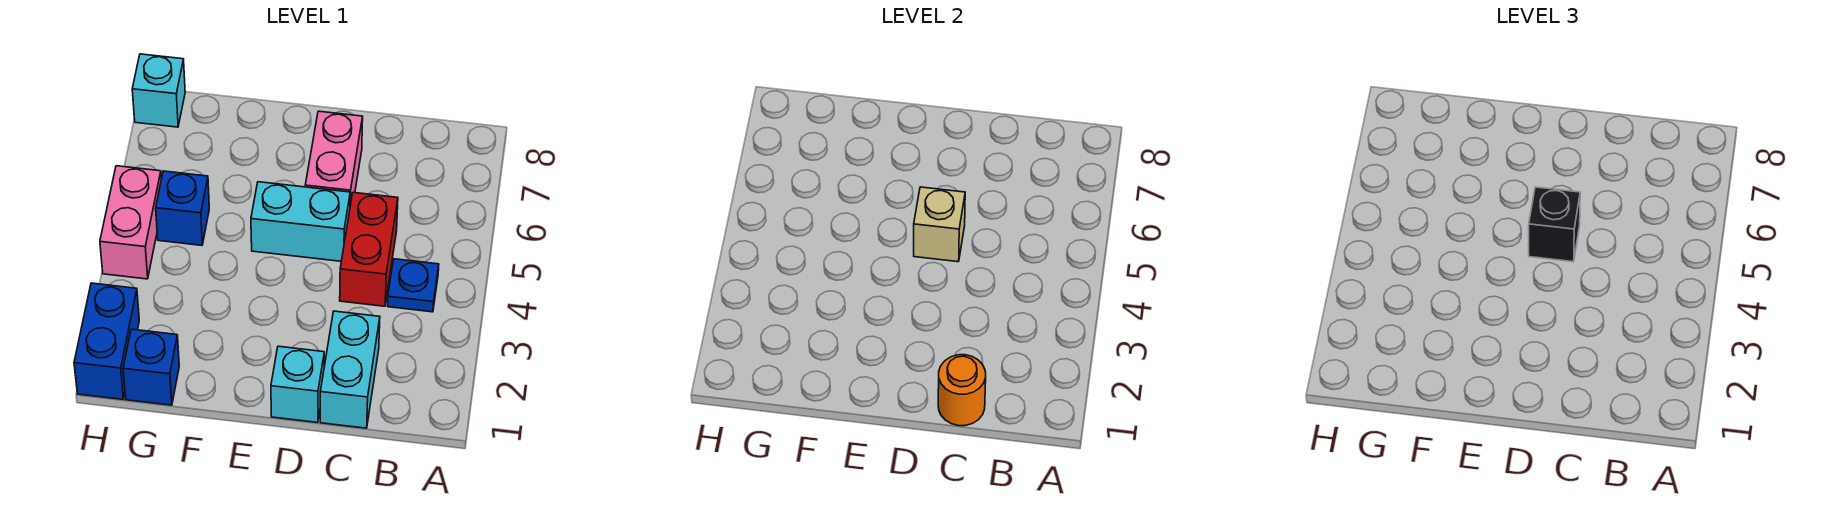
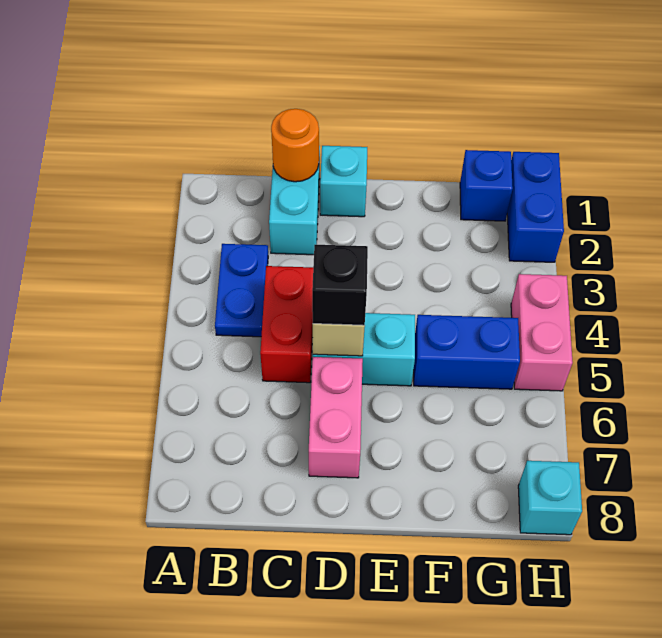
blue 1x1 plate [388,259,439,312] -> blue 1x2 plate [215,244,268,337]
blue 1x1 brick [156,171,209,245] -> blue 1x2 brick [414,315,520,389]

